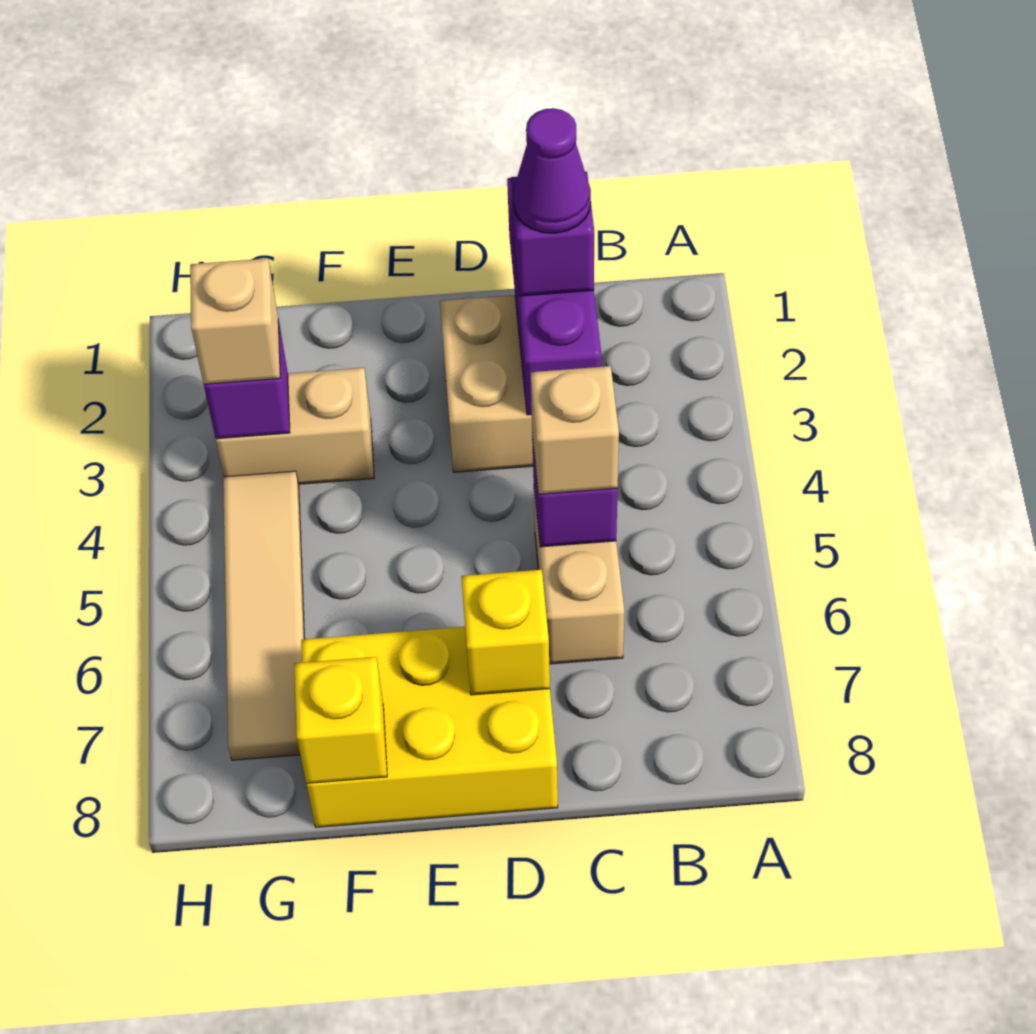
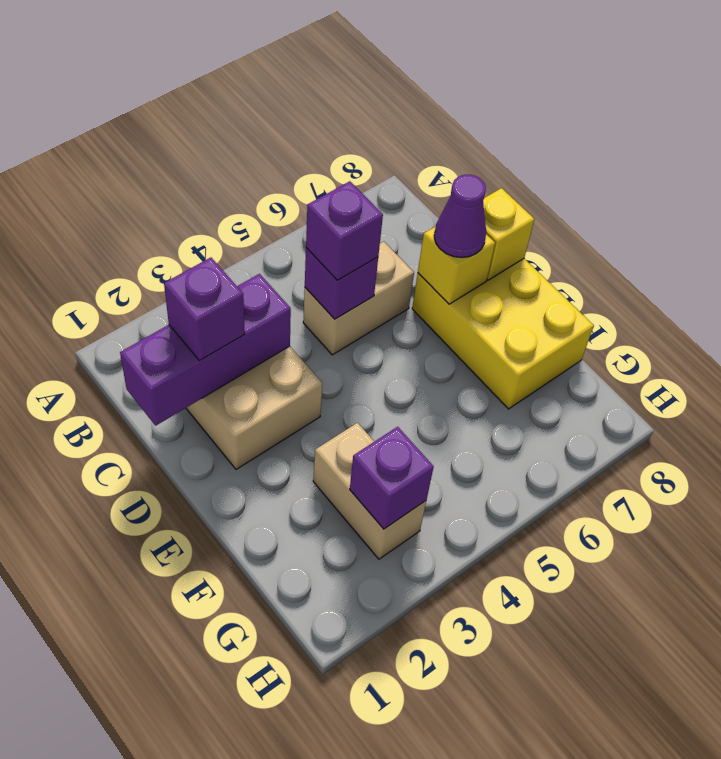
purple 1x1 cone [514,108,591,233] -> purple 1x1 cone moved to [434,175,486,257]
tan 1x1 brick [531,366,619,494] -> purple 1x1 brick [306,181,383,280]
yellow 1x1 brick [294,657,387,783] -> yellow 1x1 brick moved to [483,188,534,280]
tan 1x1 brick [190,259,280,384] -> none
tan 1x4 tile [223,471,305,760] -> none

